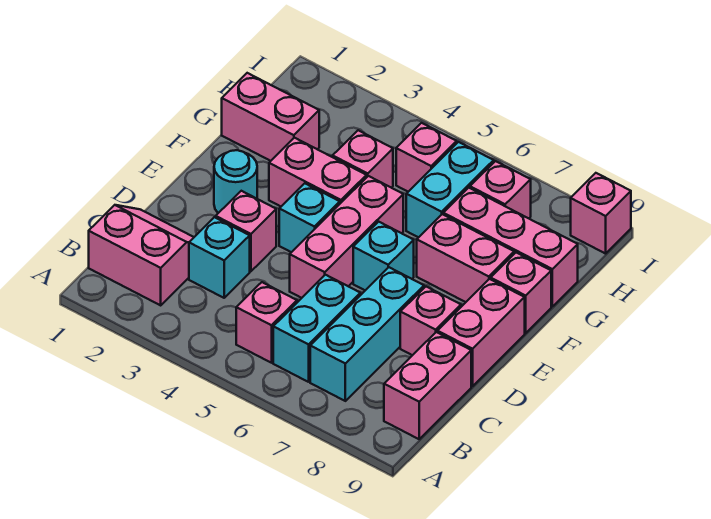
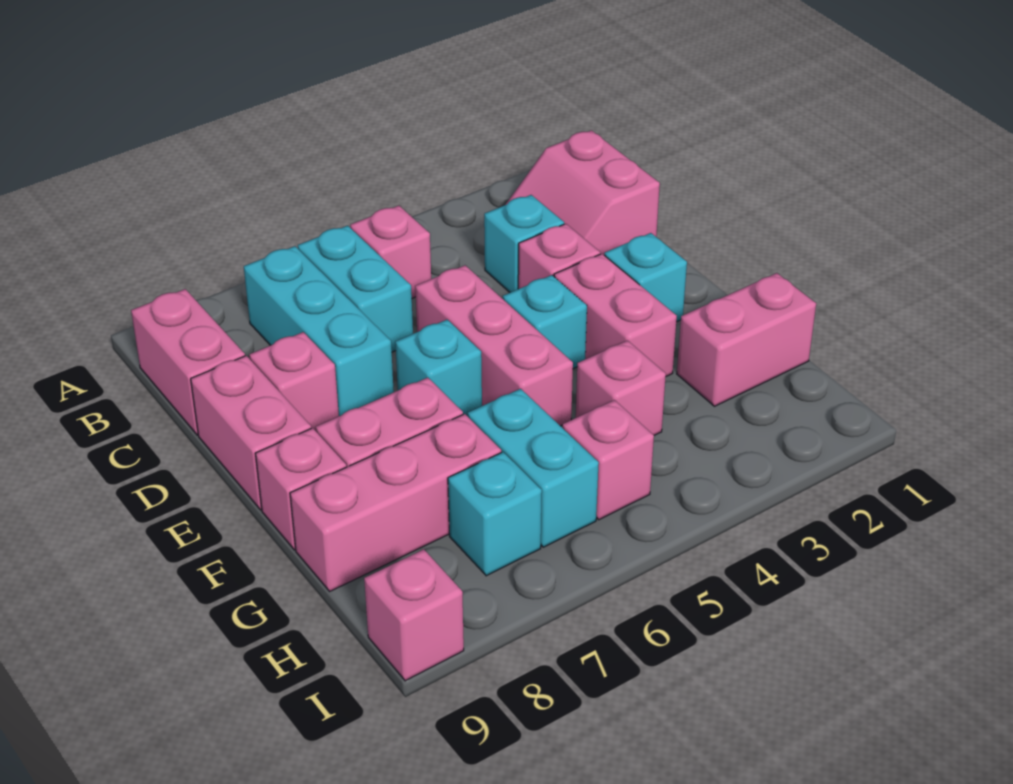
pink 2x2 slope [89,205,194,305] -> pink 2x2 slope turned to [506,130,660,255]
cyan 1x1 round brick [214,150,257,213] -> cyan 1x1 brick [604,233,687,322]
pink 1x2 brick [269,138,366,206] -> pink 1x2 brick turned to [554,254,677,376]
pink 1x1 brick [470,161,531,218] -> cyan 1x1 brick [448,452,542,576]

